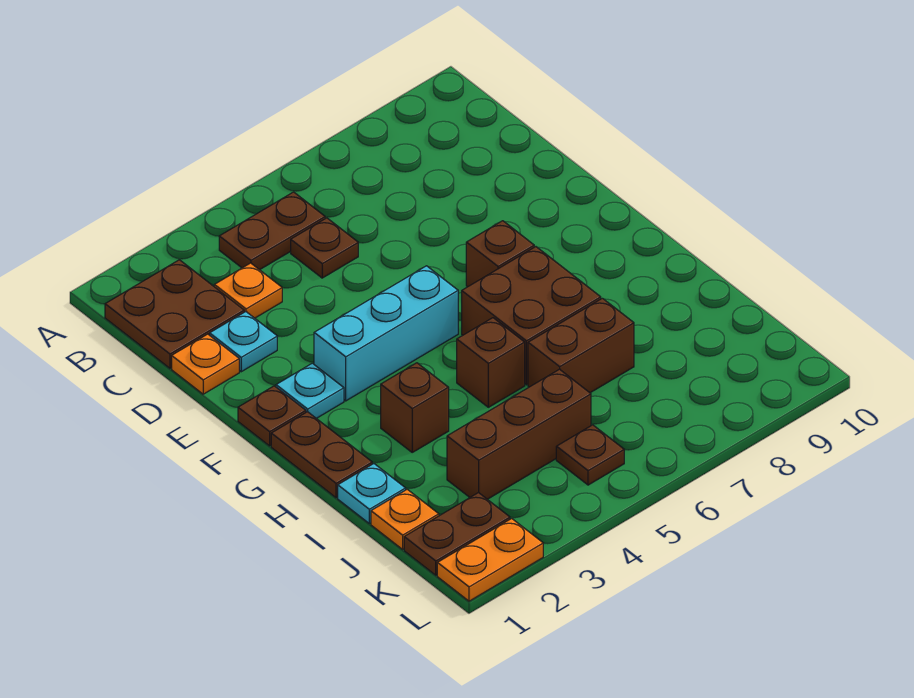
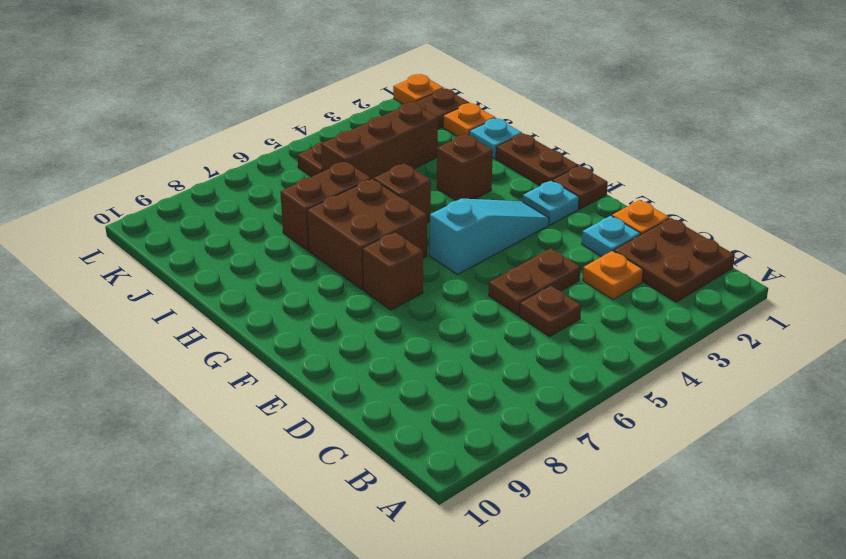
brown 1x2 plate [219,192,325,270] -> brown 1x2 plate moved to [489,248,580,315]
cyan 1x3 brick [314,266,458,401] -> cyan 1x3 slope [430,198,549,274]
orange 1x2 plate [437,519,543,601] -> orange 1x1 plate [393,74,444,104]

